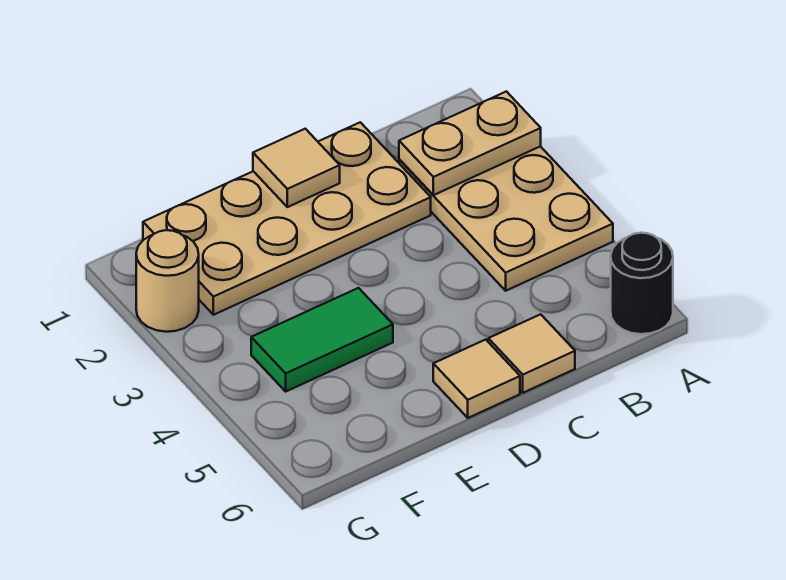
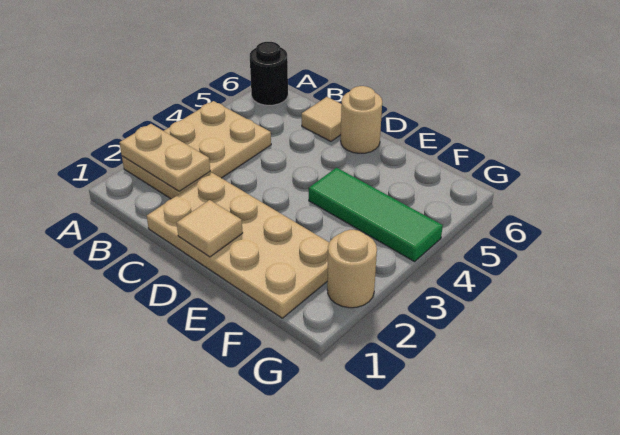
tan 1x1 tile [433,340,520,418] -> tan 1x1 round brick [341,86,382,153]
green 1x2 tile [251,288,393,391] -> green 1x3 tile [309,168,443,262]

